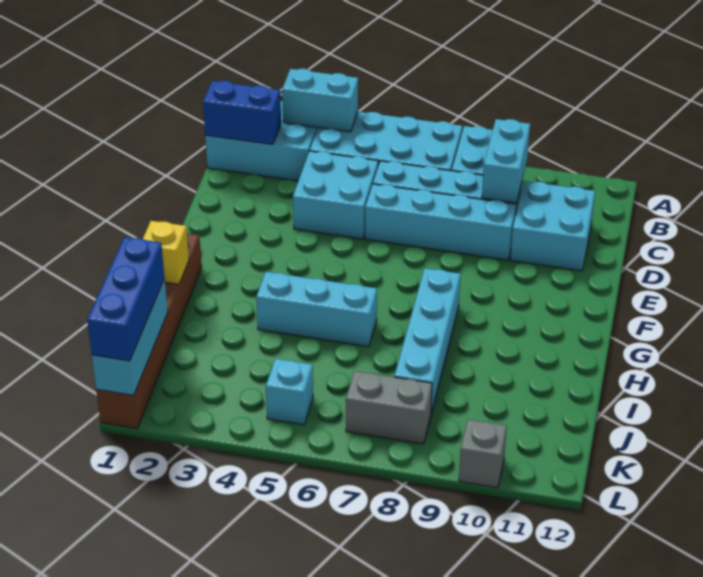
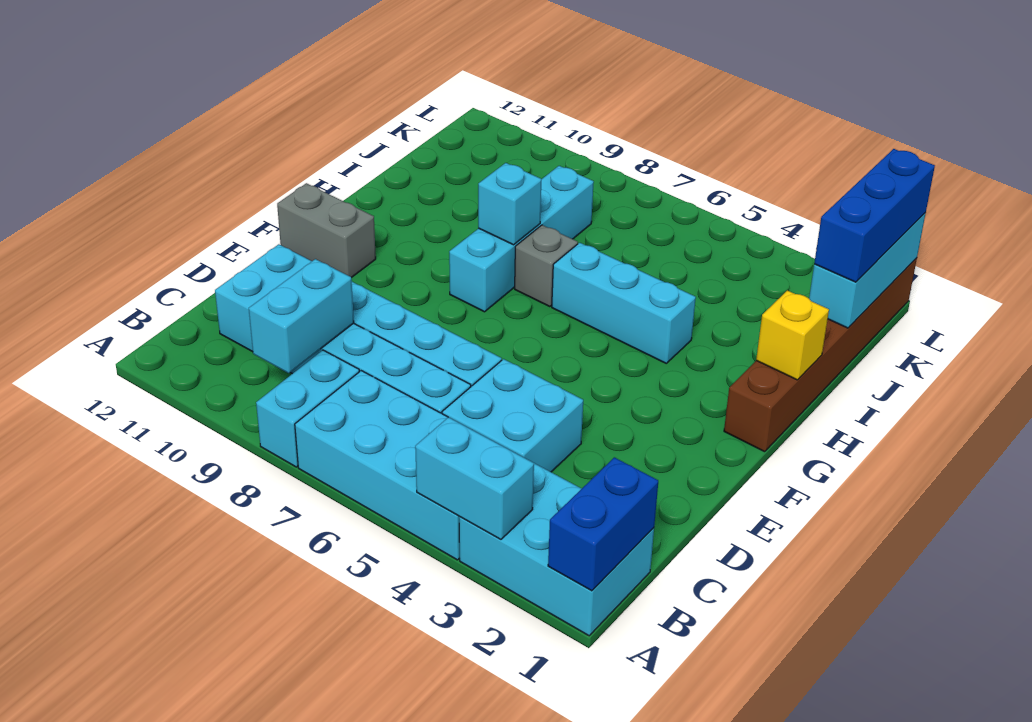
blue 1x2 brick [203,81,281,144] -> blue 1x2 brick turned to [548,457,658,591]
cyan 1x1 brick [266,359,313,425] -> cyan 1x1 brick moved to [478,163,541,245]
grey 1x2 brick [346,371,432,444] -> grey 1x2 brick moved to [277,183,376,278]
grey 1x1 brick [459,420,507,488] -> grey 1x1 brick moved to [515,225,578,307]

